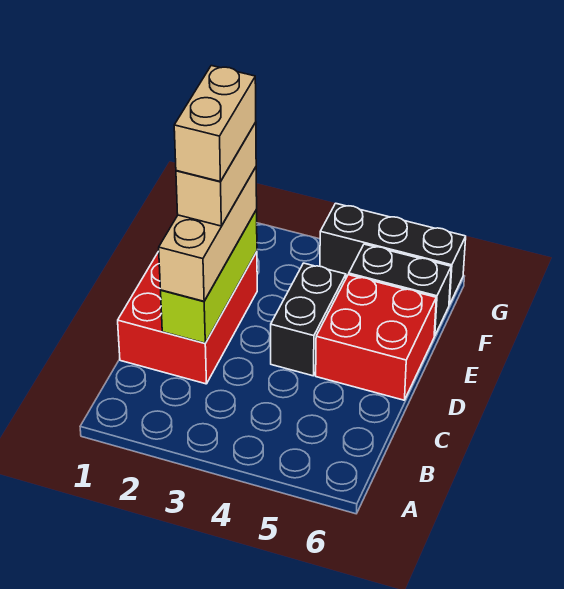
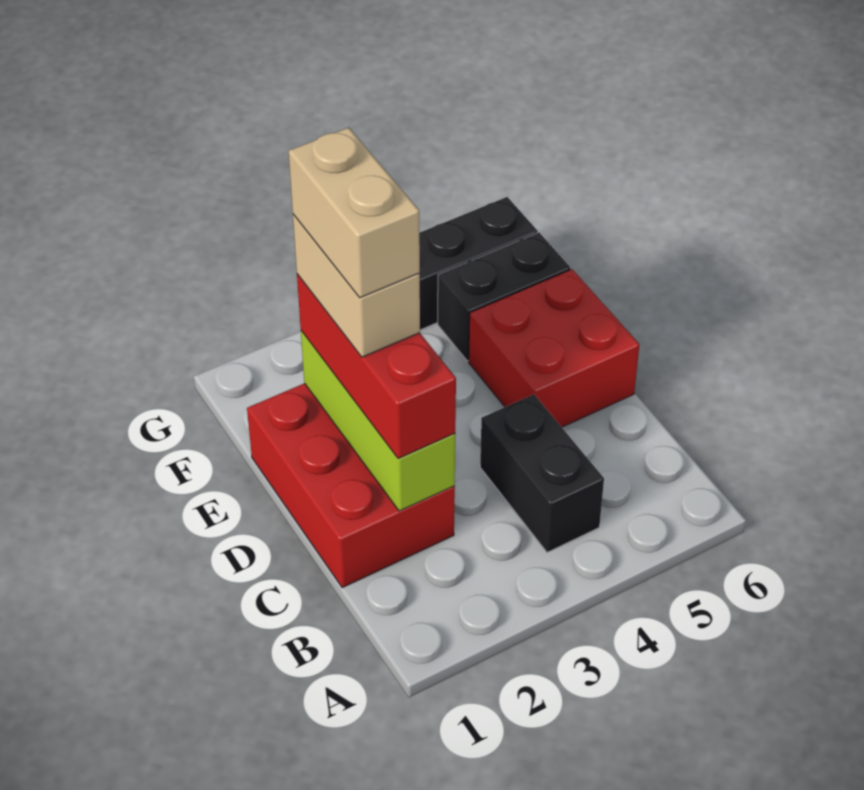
tan 1x3 brick [159,167,257,301] -> red 1x3 brick [297,274,456,459]
black 1x2 brick [271,263,346,376] -> black 1x2 brick moved to [480,394,604,552]

